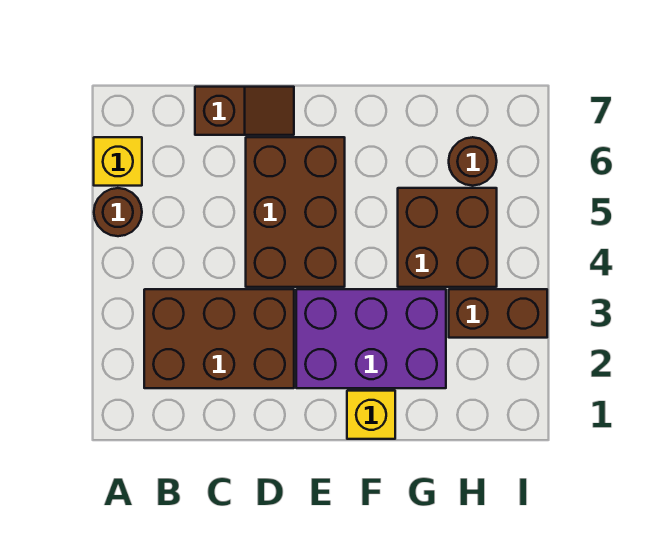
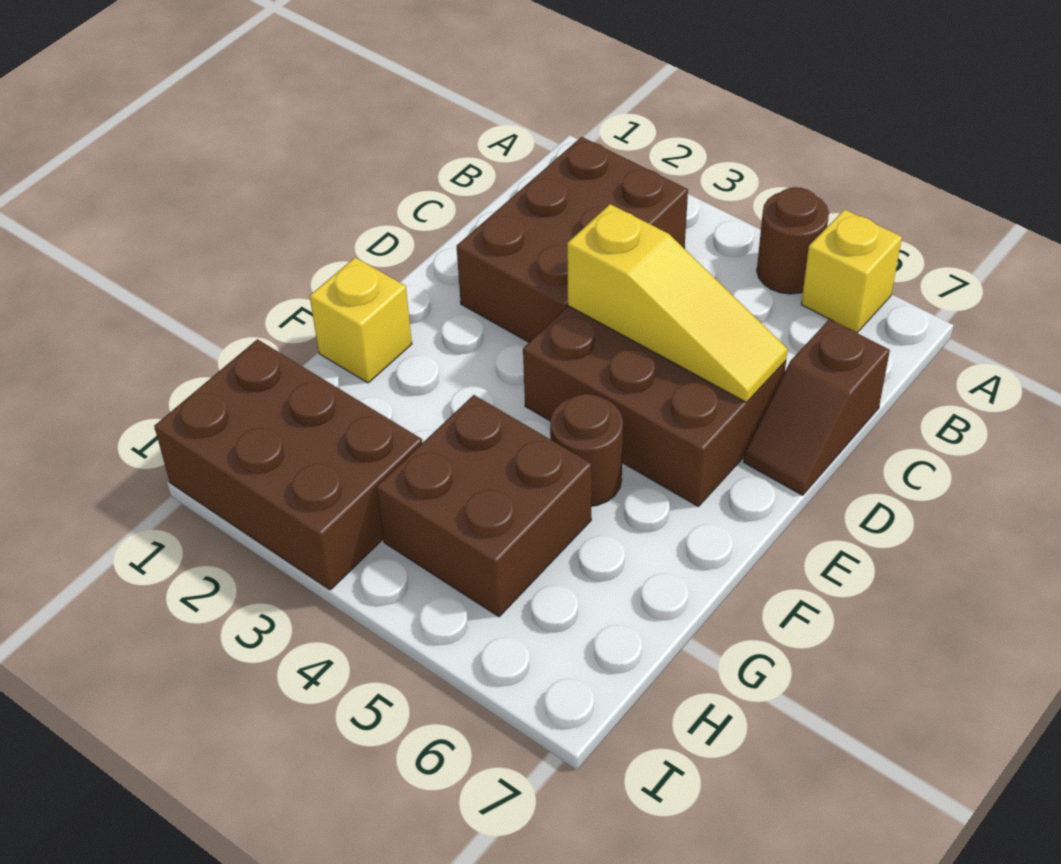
none -> yellow 1x3 slope [567,204,788,402]
purple 2x3 brick [296,289,446,388] -> none
brown 1x2 brick [449,289,547,338] -> brown 2x3 brick [154,339,422,590]
brown 1x1 round brick [449,137,497,186] -> brown 1x1 round brick moved to [550,394,623,506]

